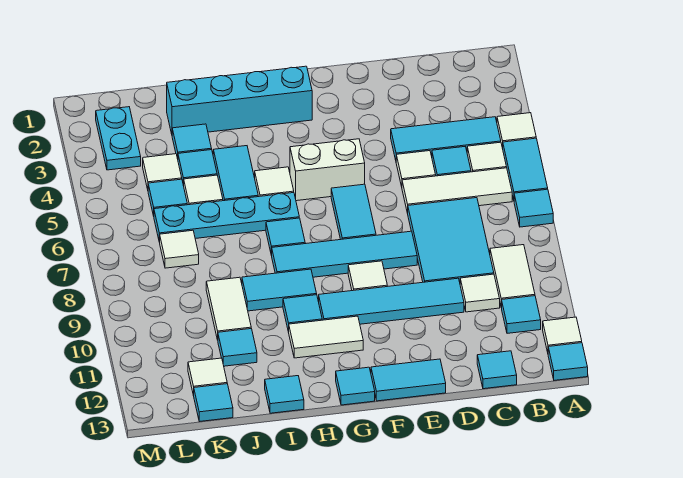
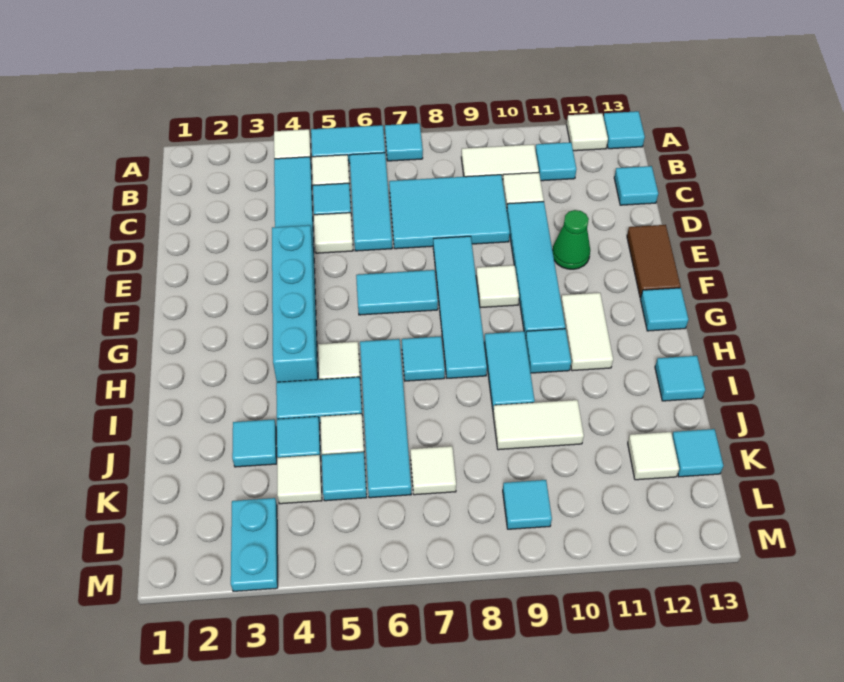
white 1x3 tile [402,168,512,213] -> cyan 1x3 tile [350,153,392,251]
none -> green 1x1 cone [552,210,590,269]
cyan 1x2 tile [371,359,446,401] -> brown 1x2 tile [627,225,680,298]
white 1x2 brick [290,139,365,201] -> none
cyan 1x4 brick [167,66,312,134] -> cyan 1x4 brick moved to [272,225,318,382]
cyan 1x4 plate [154,193,299,242] -> cyan 1x4 tile [360,339,411,498]
cyan 1x1 tile [218,329,257,366] -> cyan 1x1 tile moved to [503,480,552,529]
cyan 1x2 plate [96,107,141,170] -> cyan 1x2 plate turned to [231,498,278,591]

